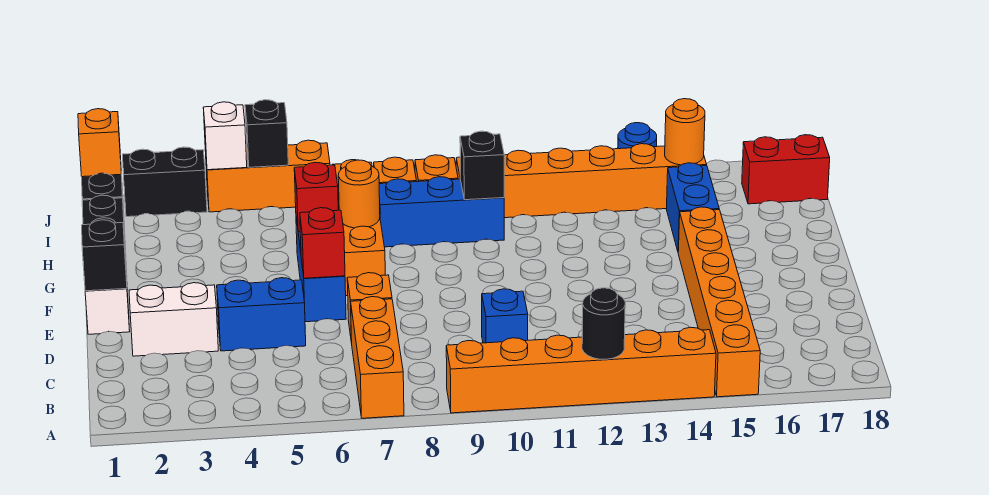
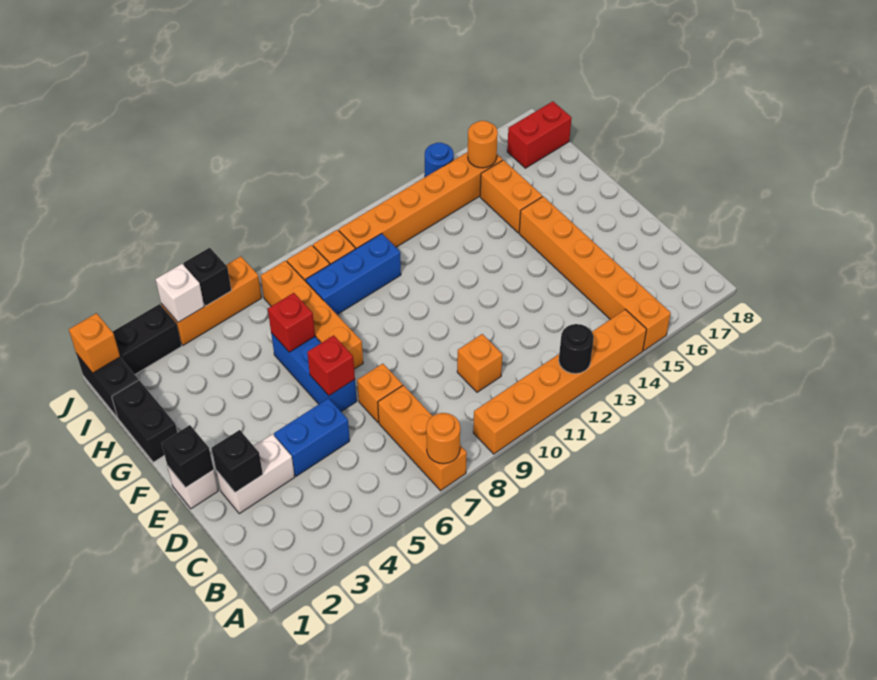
blue 1x1 brick [482,289,528,343] -> orange 1x1 brick [457,334,502,392]
orange 1x1 round brick [338,160,380,228] -> orange 1x1 round brick moved to [426,413,460,464]
blue 1x2 brick [666,163,719,251] -> orange 1x2 brick [480,160,542,233]
black 1x1 brick [460,131,504,200] -> black 1x1 brick moved to [211,430,263,492]

